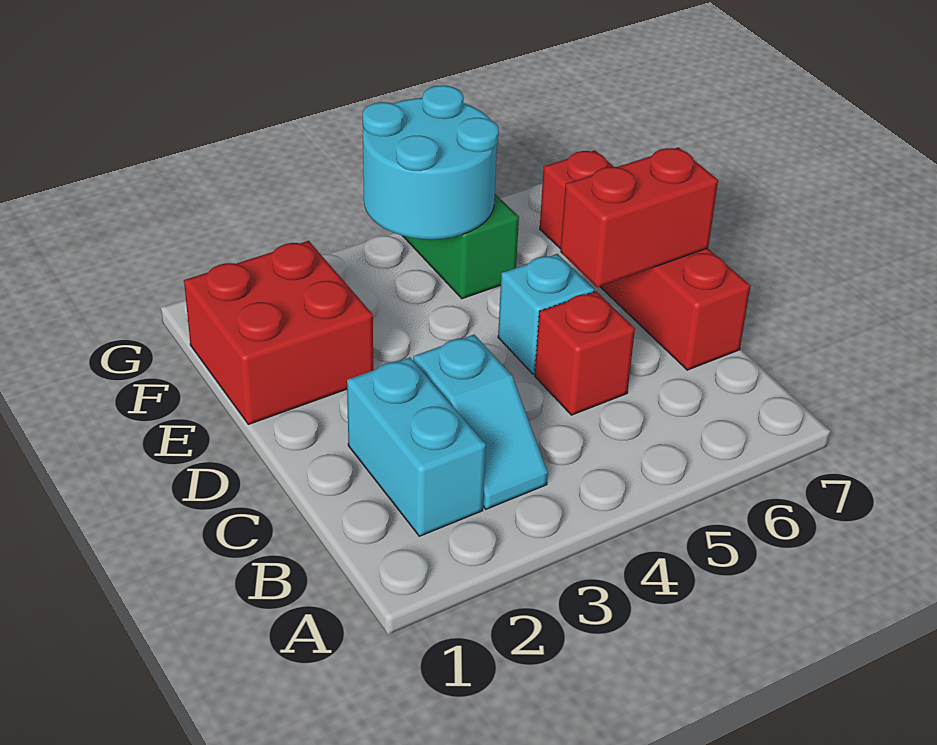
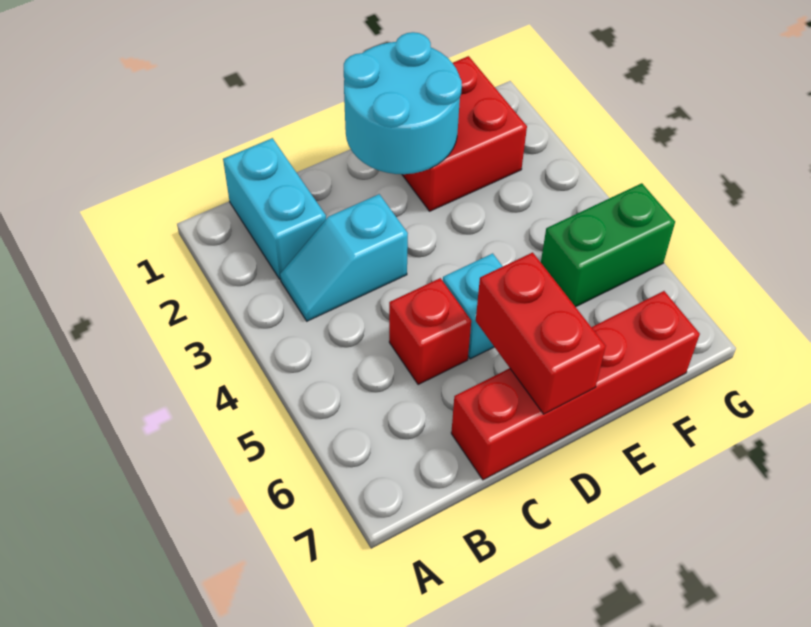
cyan 1x2 brick [347,357,486,536] -> cyan 1x2 brick turned to [223,138,326,279]
cyan 2x2 round brick [363,86,499,239] -> cyan 2x2 round brick moved to [344,32,462,174]

